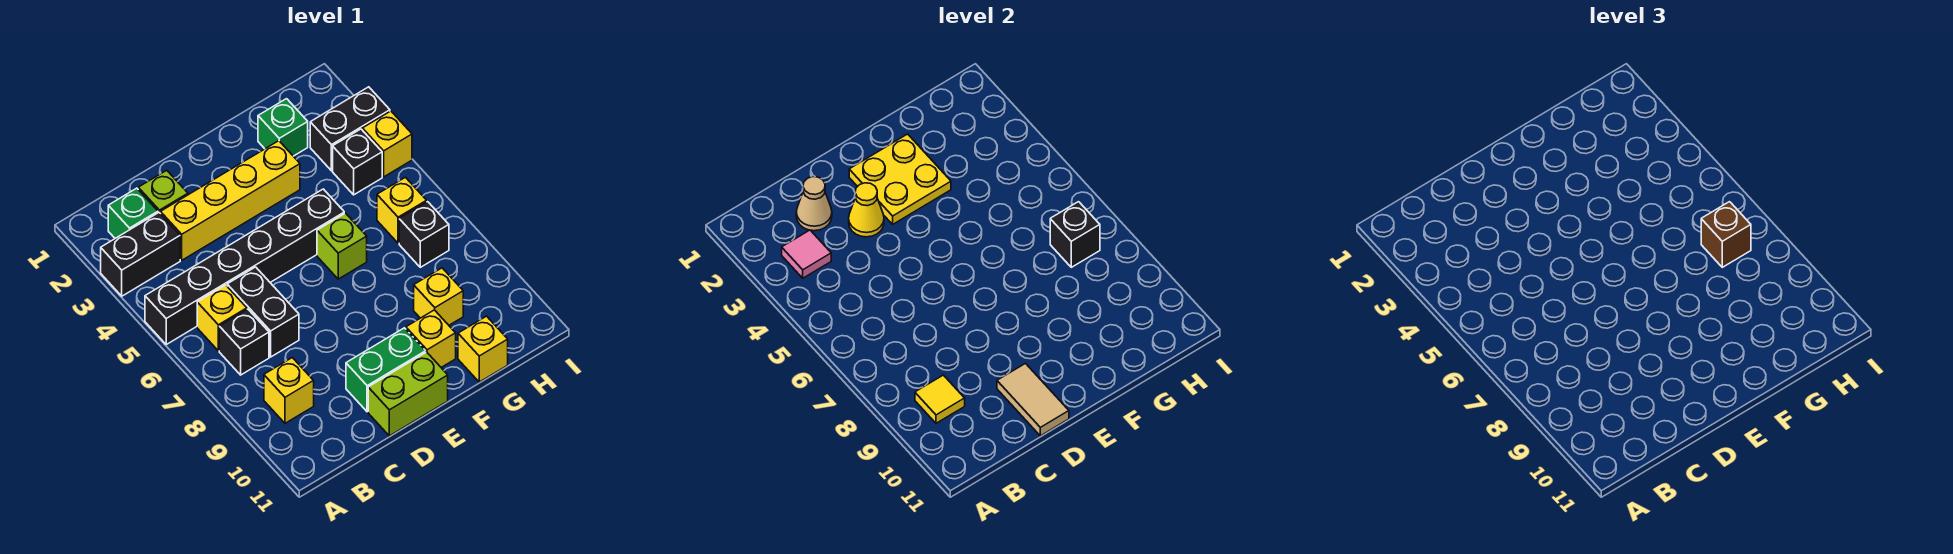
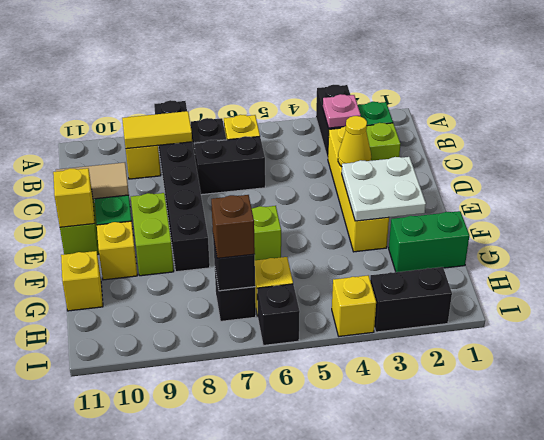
black 1x6 brick [145,189,344,344] -> black 1x6 brick moved to [154,100,210,272]
pink 1x1 tile [782,230,831,278] -> pink 1x1 plate [323,94,361,128]
yellow 1x1 tile [915,375,965,423] -> yellow 1x2 tile [122,111,192,149]
tan 1x1 cone [796,177,832,231] -> none
yellow 2x2 plate [849,134,951,224] -> white 2x2 plate [342,157,426,221]
none -> lime 1x2 brick [131,193,174,276]
green 1x1 brick [258,99,308,156] -> green 1x2 brick [389,211,469,272]
yellow 1x1 brick [414,268,463,325] -> yellow 1x1 brick moved to [53,168,95,227]
black 1x2 brick [310,87,390,171] -> black 1x2 brick turned to [370,267,452,332]
black 1x1 brick [333,129,382,195] -> black 1x1 brick moved to [257,284,300,346]

